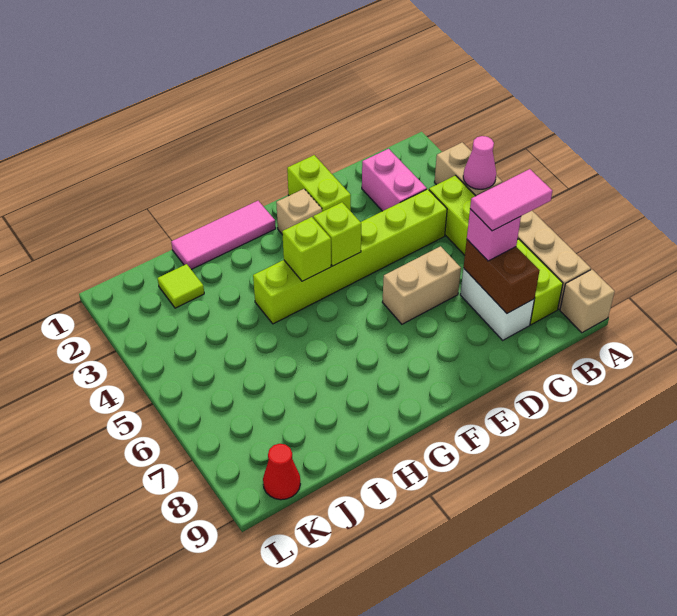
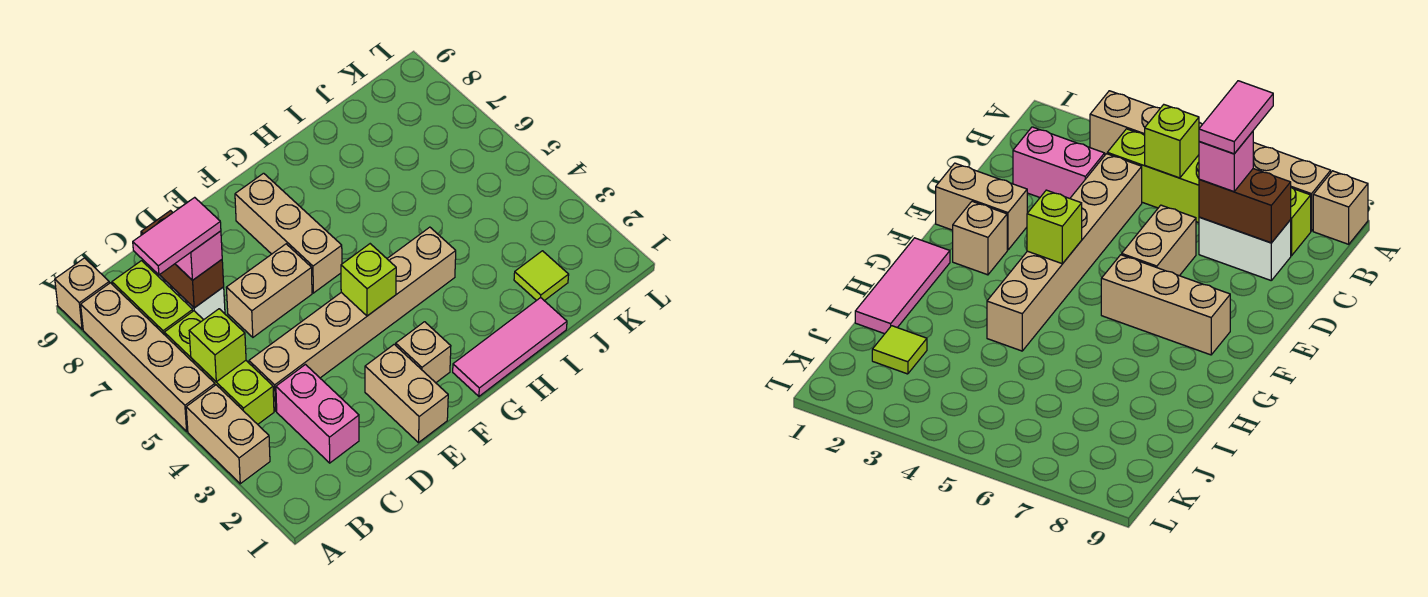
pink 1x1 cone [463,136,496,189] -> none
lime 1x6 brick [253,189,447,324] -> tan 1x6 brick [249,227,456,411]
lime 1x2 brick [287,155,351,212] -> tan 1x2 brick [365,344,448,443]
none -> tan 1x3 brick [235,173,342,293]
lime 1x1 brick [282,217,331,281] -> lime 1x1 brick moved to [189,309,246,382]
red 1x1 cone [263,444,300,500] -> none

